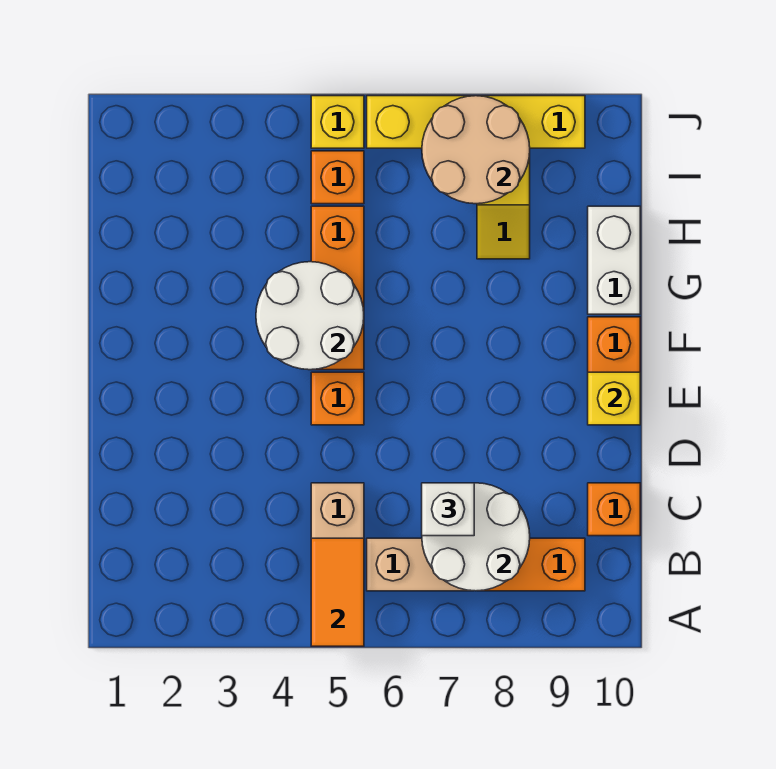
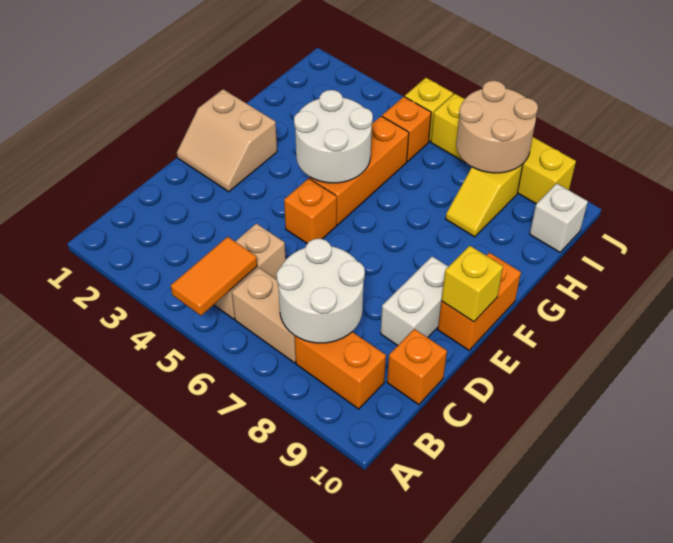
white 1x1 brick [422,483,474,536] -> white 1x1 brick moved to [530,183,588,252]
none -> tan 2x2 slope [177,89,277,192]
white 1x2 brick [588,206,640,314] -> white 1x2 brick moved to [381,256,448,345]

